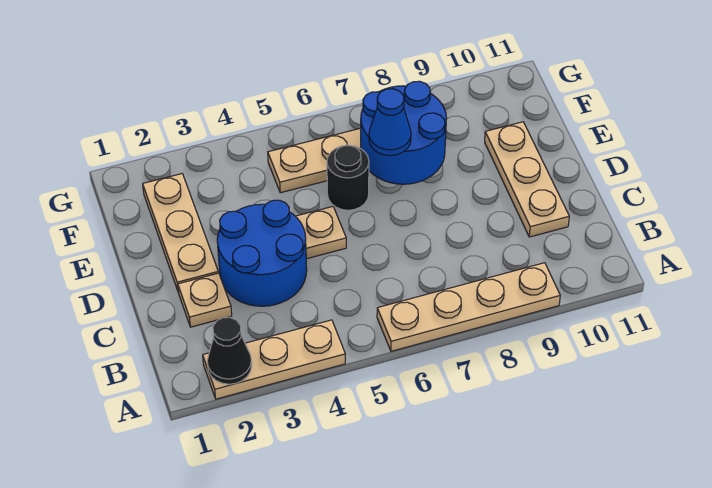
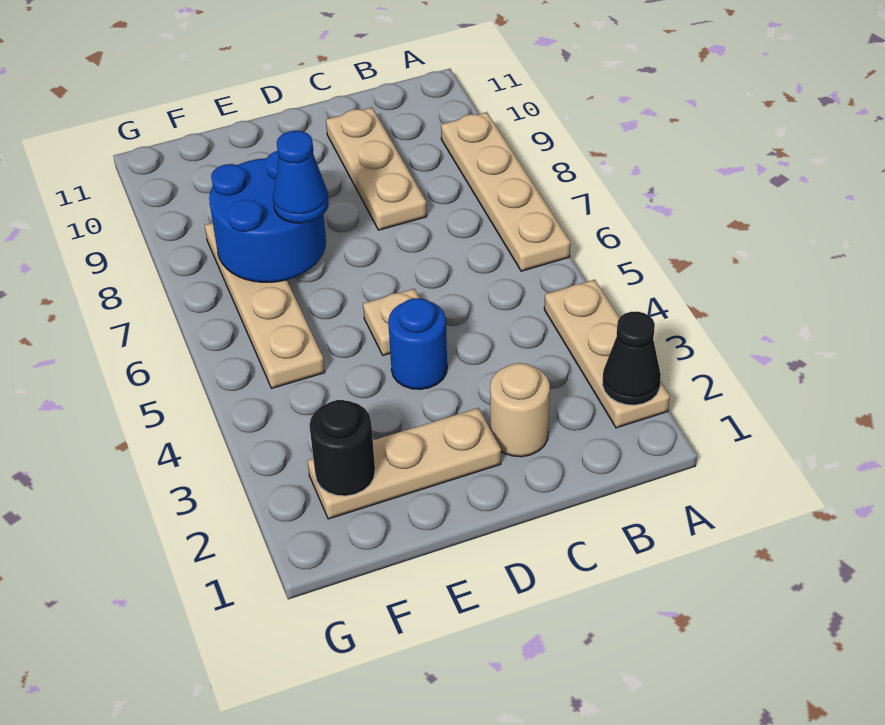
tan 1x1 plate [178,273,232,327] -> tan 1x1 round brick [490,363,550,457]
blue 2x2 round brick [217,200,307,306] -> blue 1x1 round brick [388,298,447,389]
tan 1x3 plate [485,122,569,237] -> tan 1x3 plate turned to [326,107,427,230]
black 1x1 round brick [327,145,369,210] -> black 1x1 round brick moved to [309,400,375,496]

